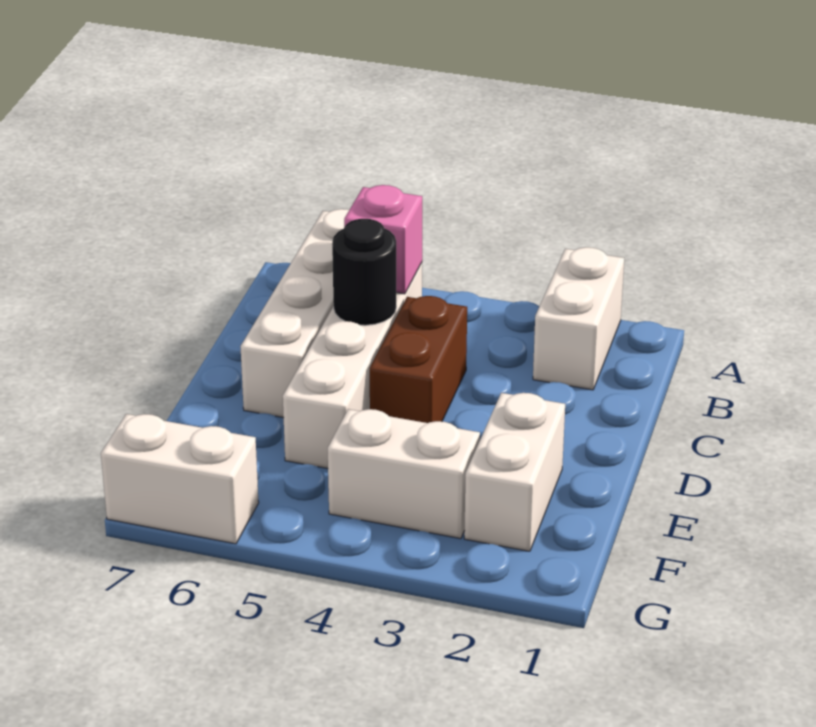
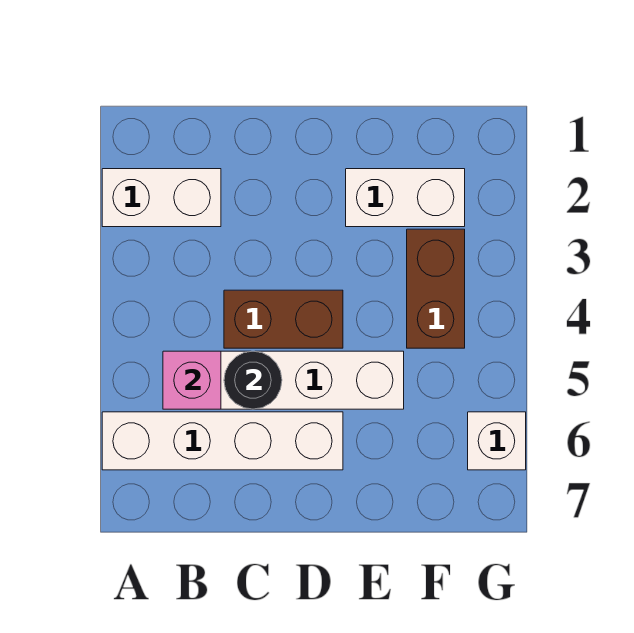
white 1x2 brick [328,409,480,539] -> brown 1x2 brick [407,229,465,348]
white 1x2 brick [101,414,259,544] -> white 1x1 brick [468,412,526,470]

